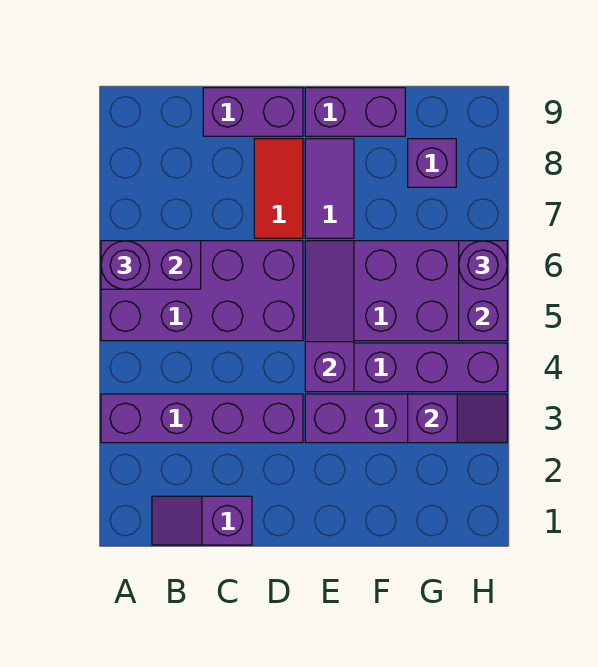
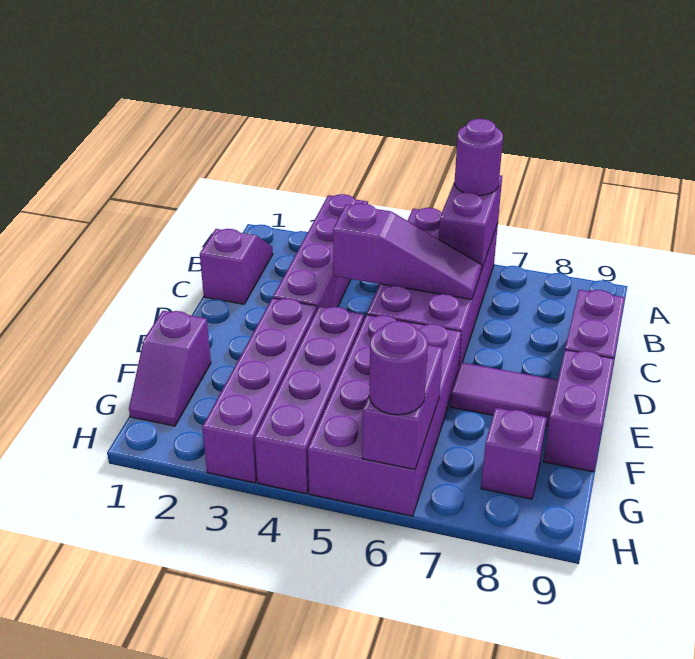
red 1x2 tile [254,139,303,238] -> none
purple 1x3 slope [305,241,354,392] -> purple 1x3 slope moved to [333,203,482,300]
purple 1x2 slope [408,394,507,443] -> purple 1x2 slope moved to [129,311,211,426]
purple 1x2 brick [459,241,507,341] -> purple 1x2 brick turned to [362,345,443,469]

